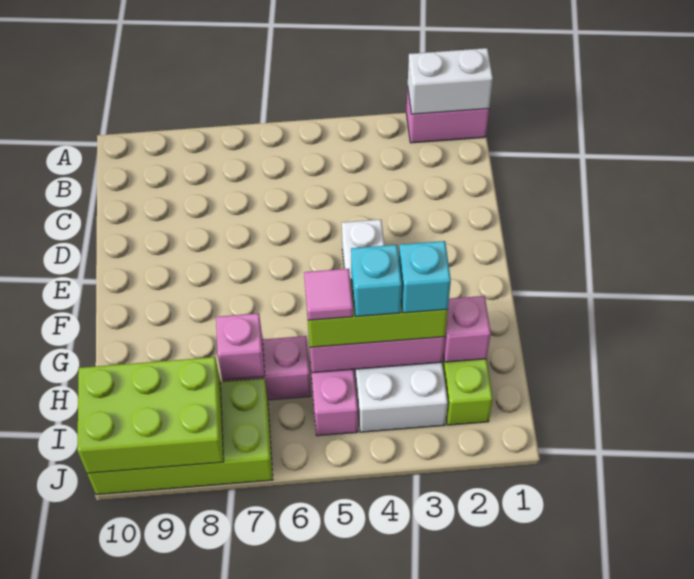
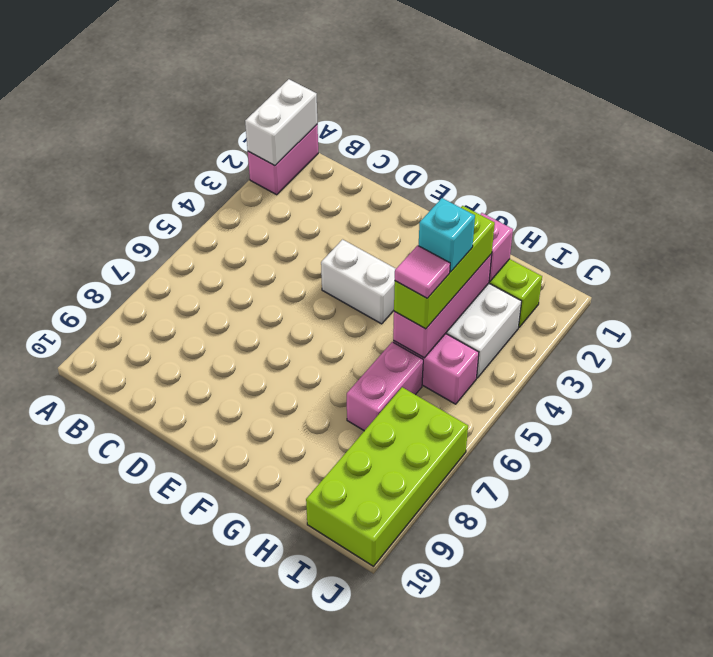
cyan 1x1 brick [399,241,451,313] -> none
pink 1x1 brick [216,313,265,380] -> none
lime 2x3 brick [77,357,224,473] -> none

